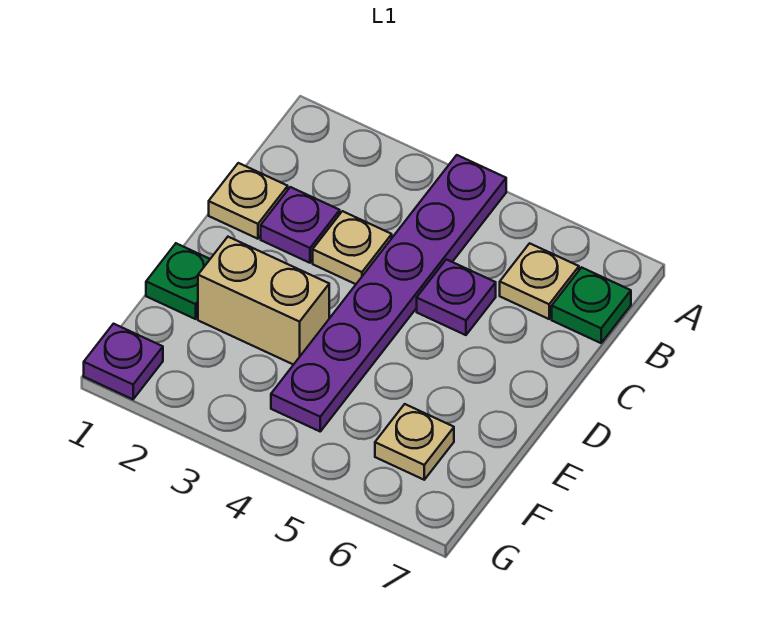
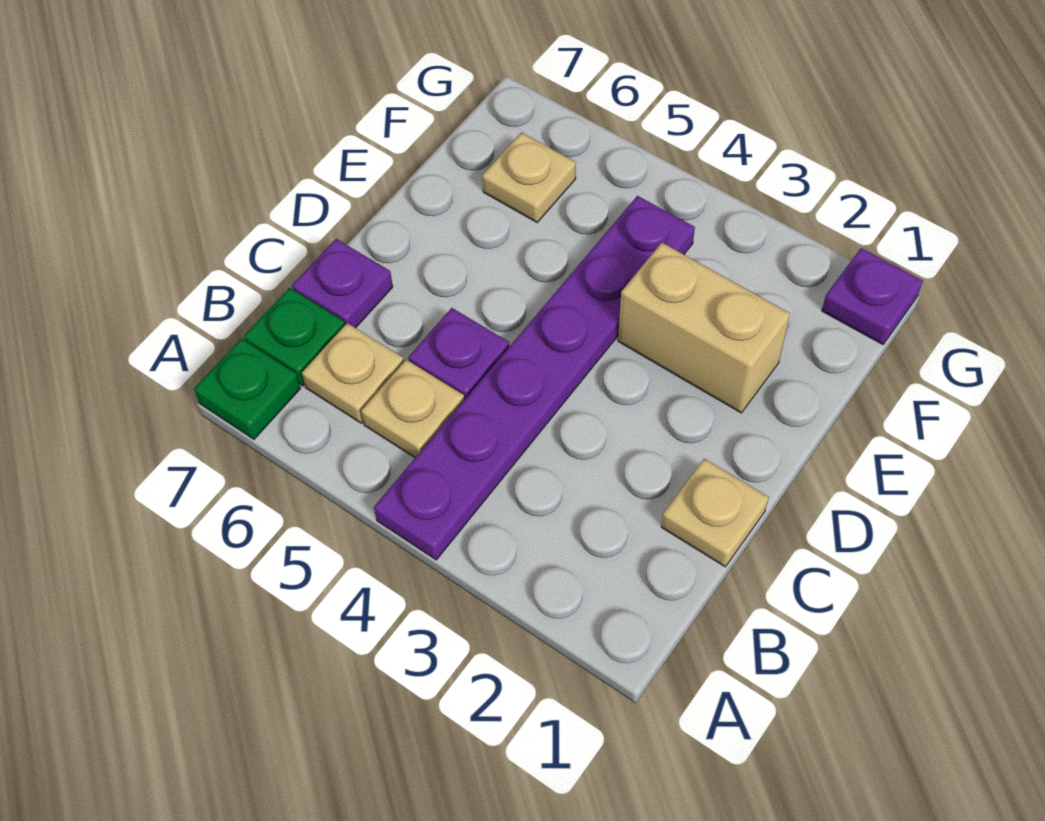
purple 1x1 plate [261,187,340,263] -> purple 1x1 plate moved to [292,239,393,328]
tan 1x1 plate [313,211,392,284] -> tan 1x1 plate moved to [361,360,464,458]
green 1x1 plate [146,243,210,319] -> green 1x1 plate moved to [194,339,300,439]

